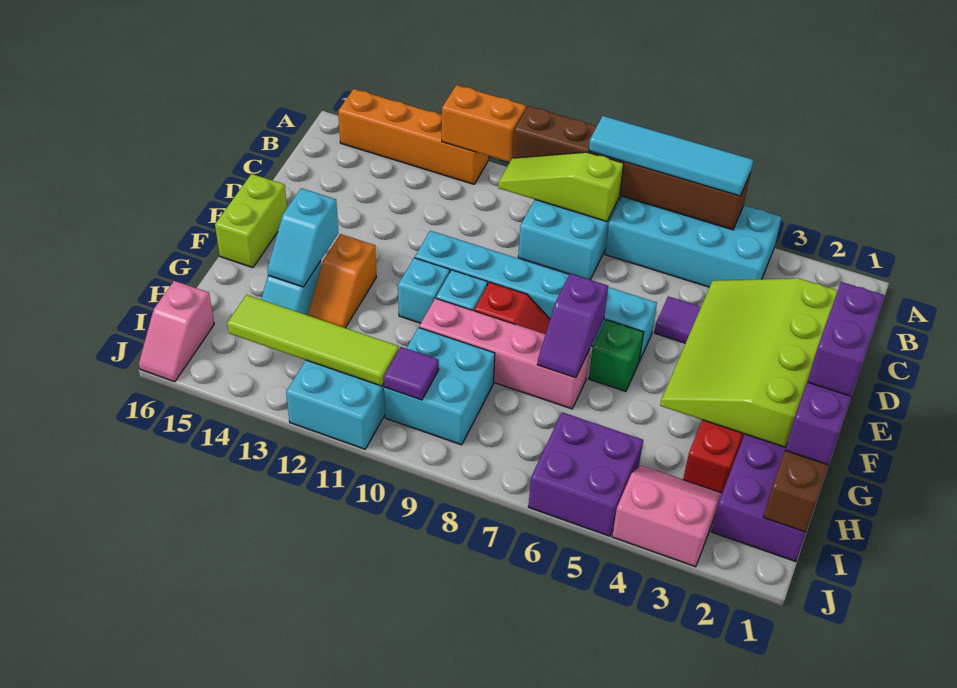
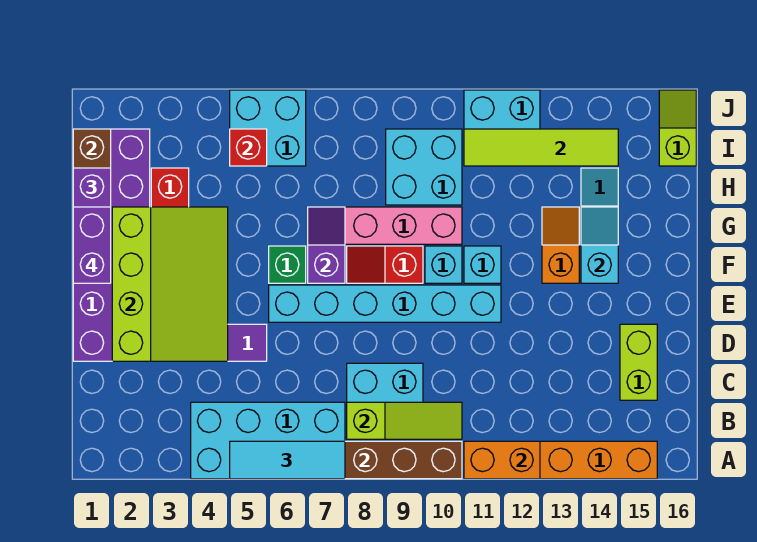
cyan 1x4 tile [589,116,753,196] -> cyan 1x3 tile [230,441,345,479]
lime 1x2 brick [215,174,287,267] -> lime 1x2 brick moved to [620,324,657,400]
pink 2x2 slope [612,465,722,567] -> none
purple 2x2 brick [528,412,643,536] -> cyan 2x2 brick [230,90,306,166]
none -> red 1x1 brick [230,129,267,166]
purple 1x1 tile [384,347,439,400] -> none
pink 1x2 slope [139,281,214,382] -> lime 1x2 slope [659,90,696,166]

